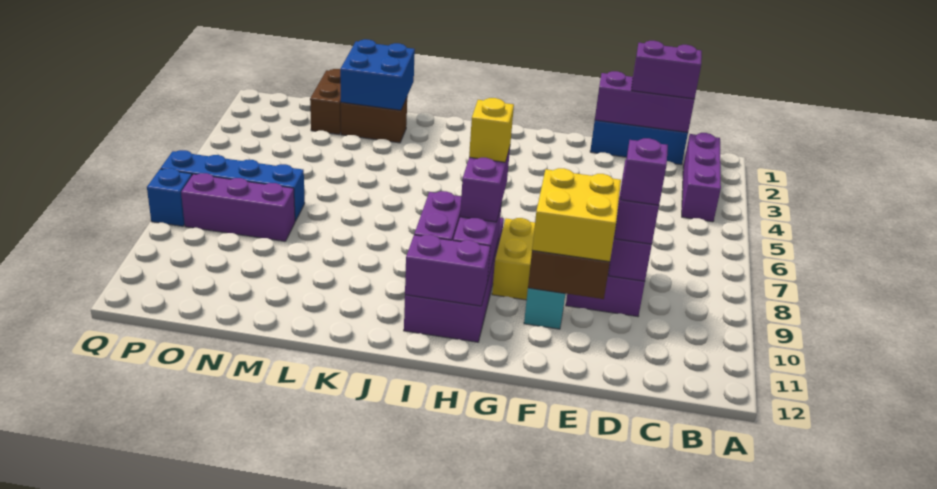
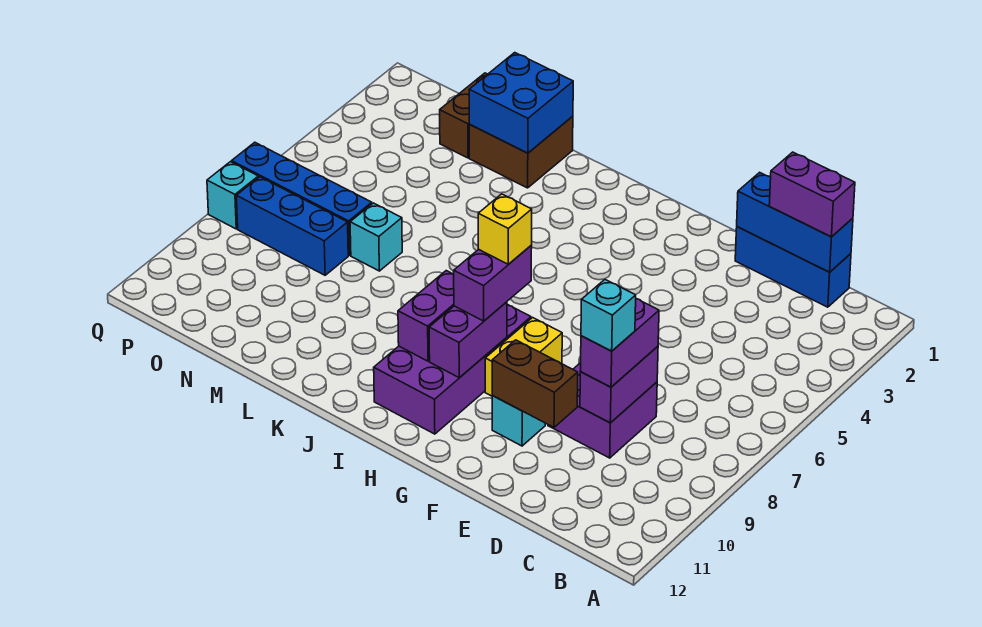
purple 1x3 brick [682,133,721,222] -> none
purple 1x3 brick [595,71,695,132] -> blue 1x3 brick [737,172,853,272]
purple 1x1 brick [621,138,668,205] -> cyan 1x1 brick [581,280,636,351]
yellow 2x2 brick [532,168,621,262] -> none
purple 1x2 brick [405,235,490,306] -> none
brown 1x2 brick [341,98,407,143] -> brown 2x2 brick [469,116,573,188]
none -> cyan 1x1 brick [350,203,402,271]
purple 1x3 brick [181,173,295,241] -> blue 1x3 brick [236,177,348,275]
blue 1x1 brick [147,168,192,226] -> cyan 1x1 brick [207,162,258,229]

